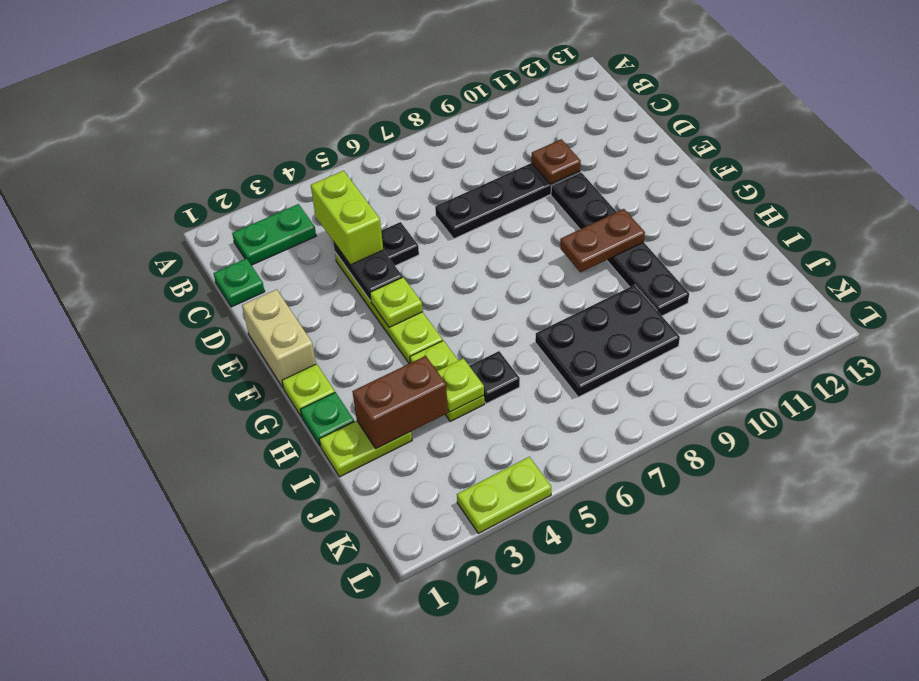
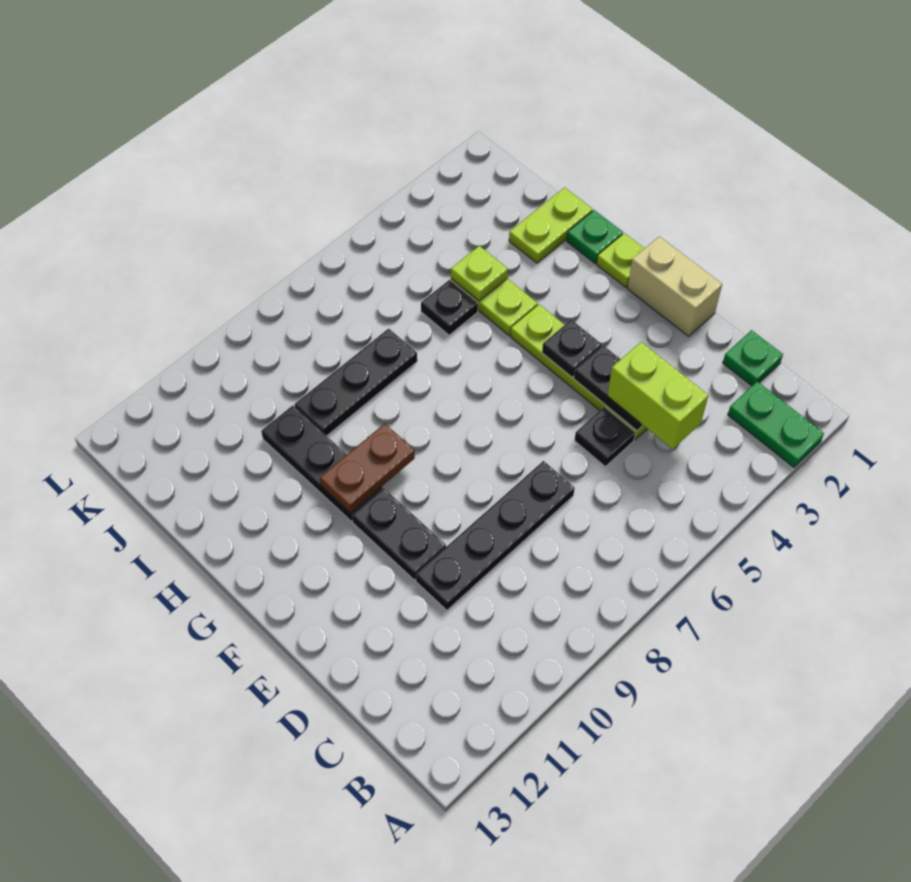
green 1x2 plate [232,204,316,265] -> green 1x2 plate turned to [728,382,824,467]
brown 1x1 plate [531,139,581,184] -> none
lime 1x1 plate [370,277,423,327] -> black 1x1 plate [542,320,601,377]
brown 1x2 brick [352,356,448,449] -> none
black 2x3 plate [535,285,680,397] -> black 1x3 plate [294,328,417,436]
lime 1x2 plate [457,457,551,533] -> none

